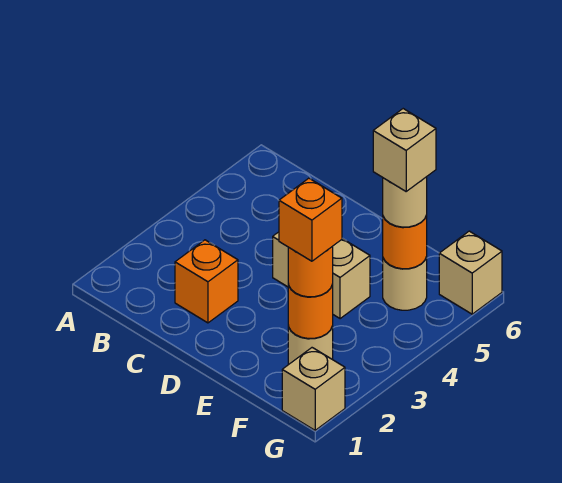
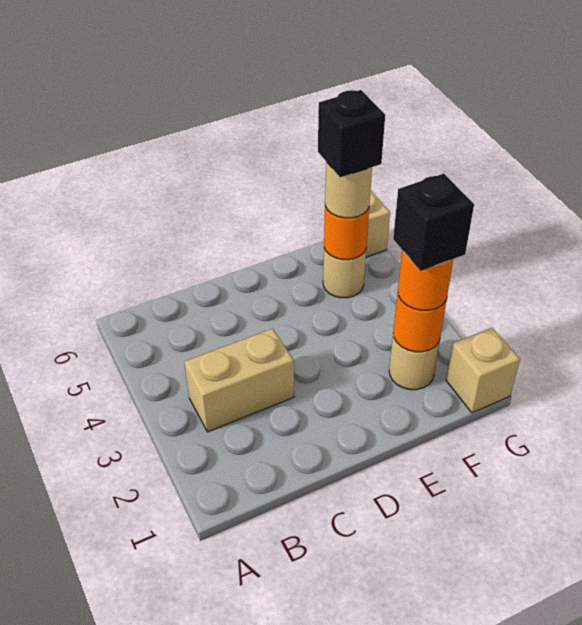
orange 1x1 brick [175,240,238,323] -> none
tan 1x2 brick [273,232,370,319] -> tan 1x2 brick moved to [184,329,294,432]
orange 1x1 brick [279,178,342,261] -> black 1x1 brick [393,174,474,271]
tan 1x1 brick [373,109,436,191] -> black 1x1 brick [318,90,385,177]

